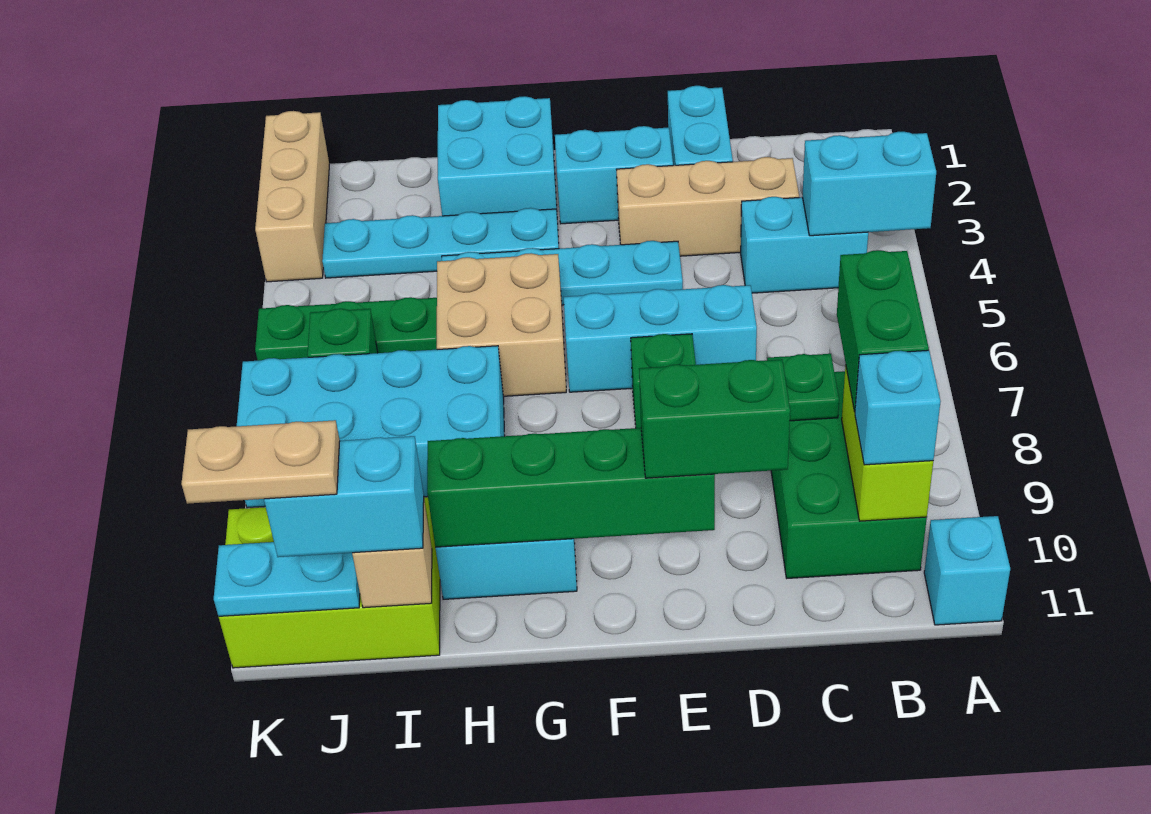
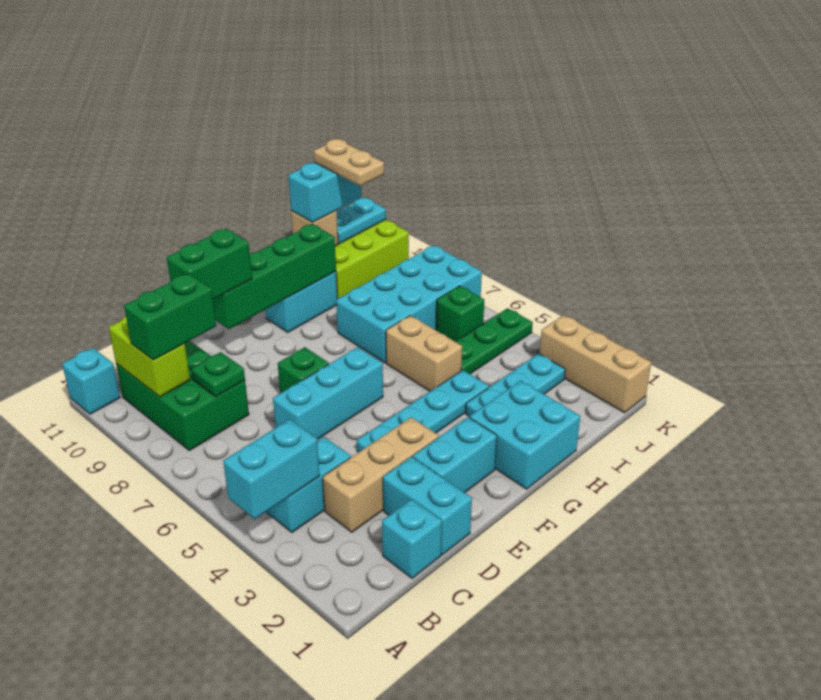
green 1x2 brick [837,250,929,412] -> green 1x2 brick turned to [124,273,216,360]
cyan 1x1 brick [855,350,940,465] -> cyan 1x1 brick moved to [382,499,442,578]
cyan 1x4 plate [322,208,559,278] -> cyan 1x3 plate [466,354,565,416]
tan 2x2 brick [437,253,566,396] -> tan 1x2 brick [386,315,462,391]
tan 1x2 plate [181,420,340,504] -> tan 1x2 plate turned to [314,139,384,186]

